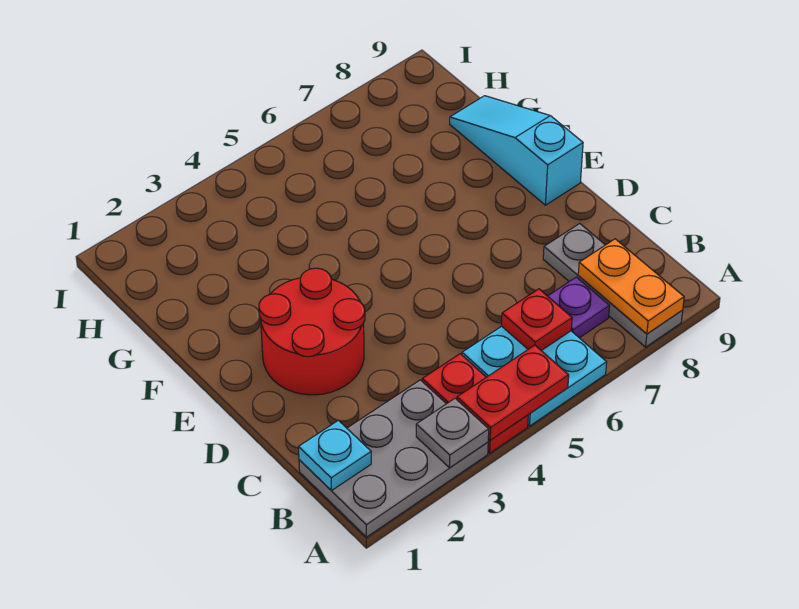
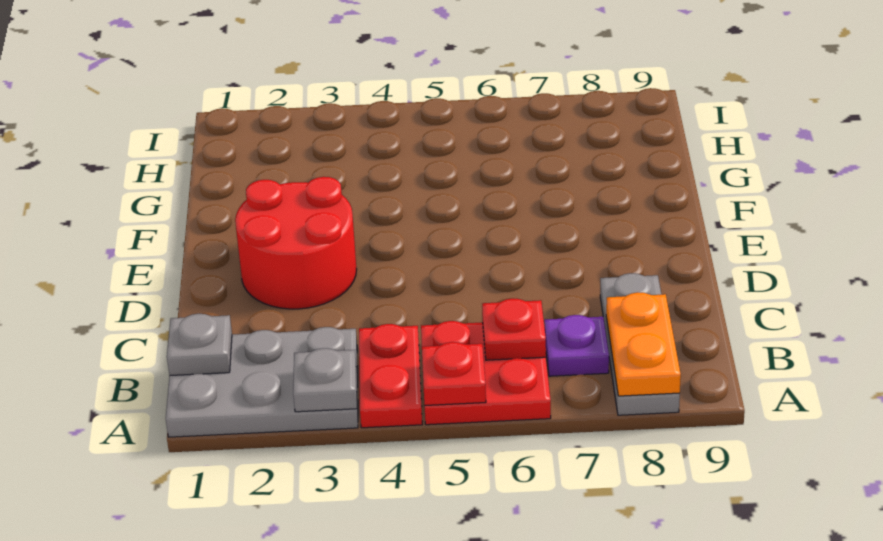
red 1x2 plate [457,345,569,440] -> red 1x1 plate [422,342,486,406]
cyan 2x2 plate [462,326,607,426] -> red 2x2 plate [421,321,551,425]
cyan 1x1 plate [299,420,371,491] -> grey 1x1 plate [167,314,232,376]
cyan 1x3 slope [450,96,583,205] -> none

